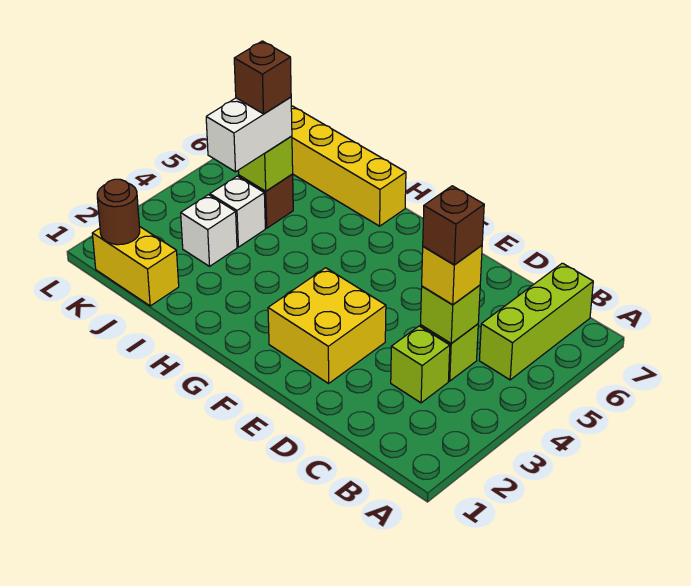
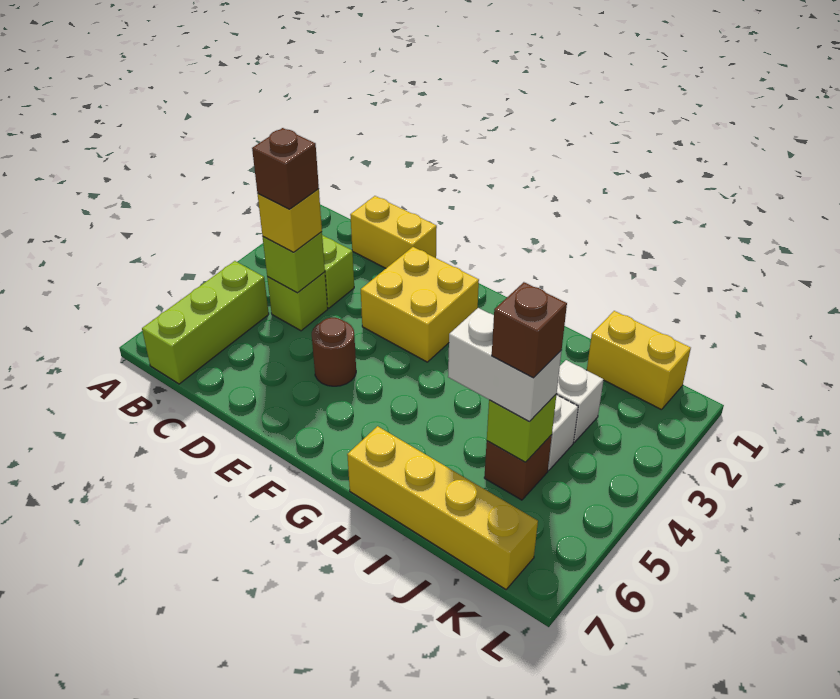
none -> yellow 1x2 brick [350,196,437,268]
white 1x2 brick [206,97,292,172] -> white 1x2 brick turned to [448,308,562,422]
brown 1x1 round brick [97,179,140,245] -> brown 1x1 round brick moved to [312,318,356,386]

